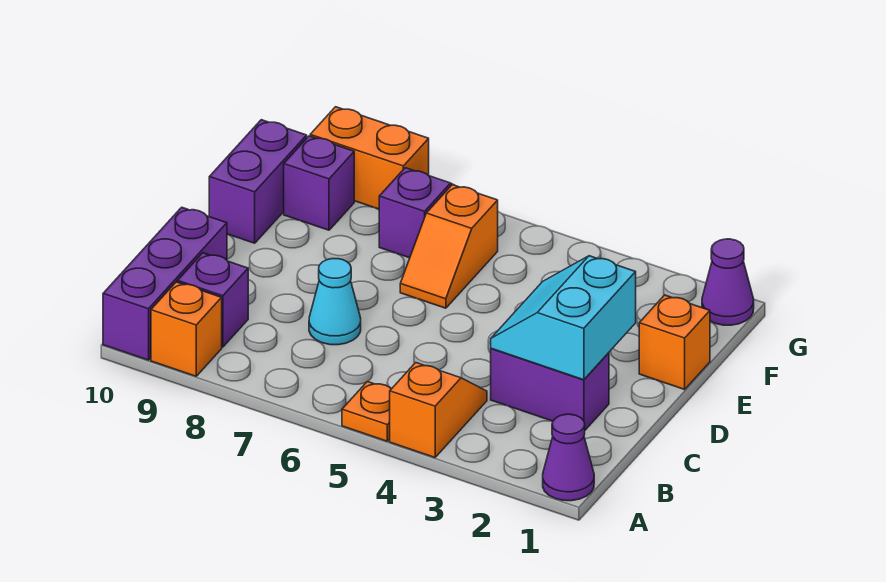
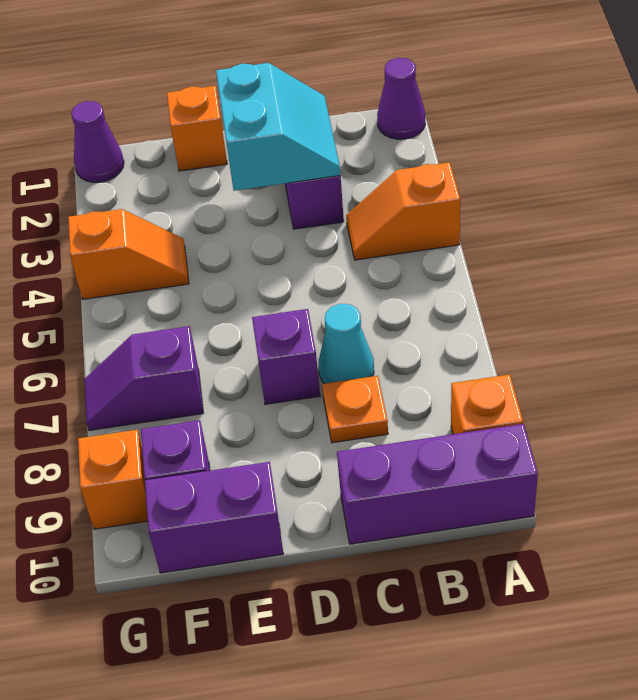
orange 1x1 plate [342,382,391,441] -> orange 1x1 plate moved to [322,376,388,443]
purple 1x1 brick [177,253,248,347] -> purple 1x1 brick moved to [252,309,320,404]
cyan 2x2 slope [491,256,636,380] -> cyan 2x2 slope turned to [216,63,340,191]
orange 1x2 slope [400,185,498,308] -> orange 1x2 slope moved to [68,209,189,299]
orange 1x2 brick [310,107,429,209] -> orange 1x1 brick [78,430,148,529]

